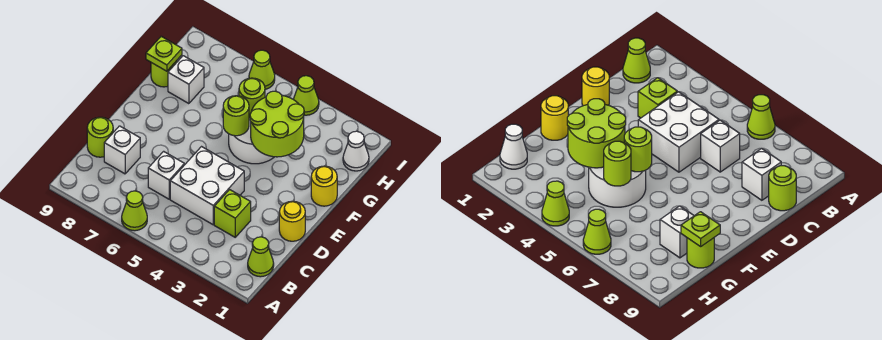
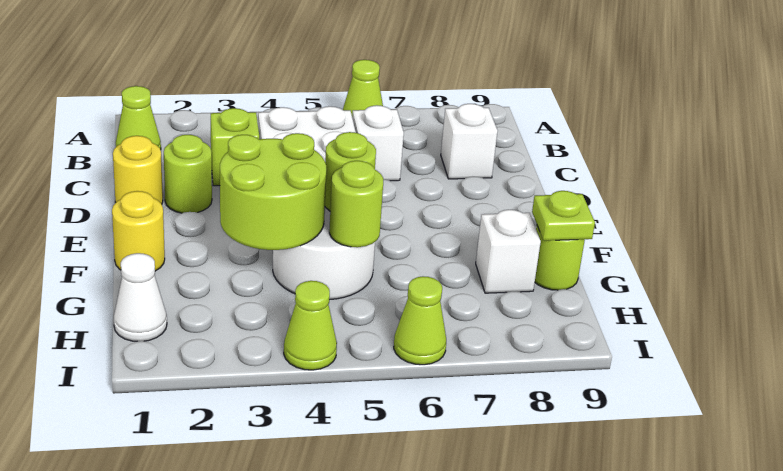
lime 1x1 round brick [87,117,113,157] -> lime 1x1 round brick moved to [164,135,212,213]

